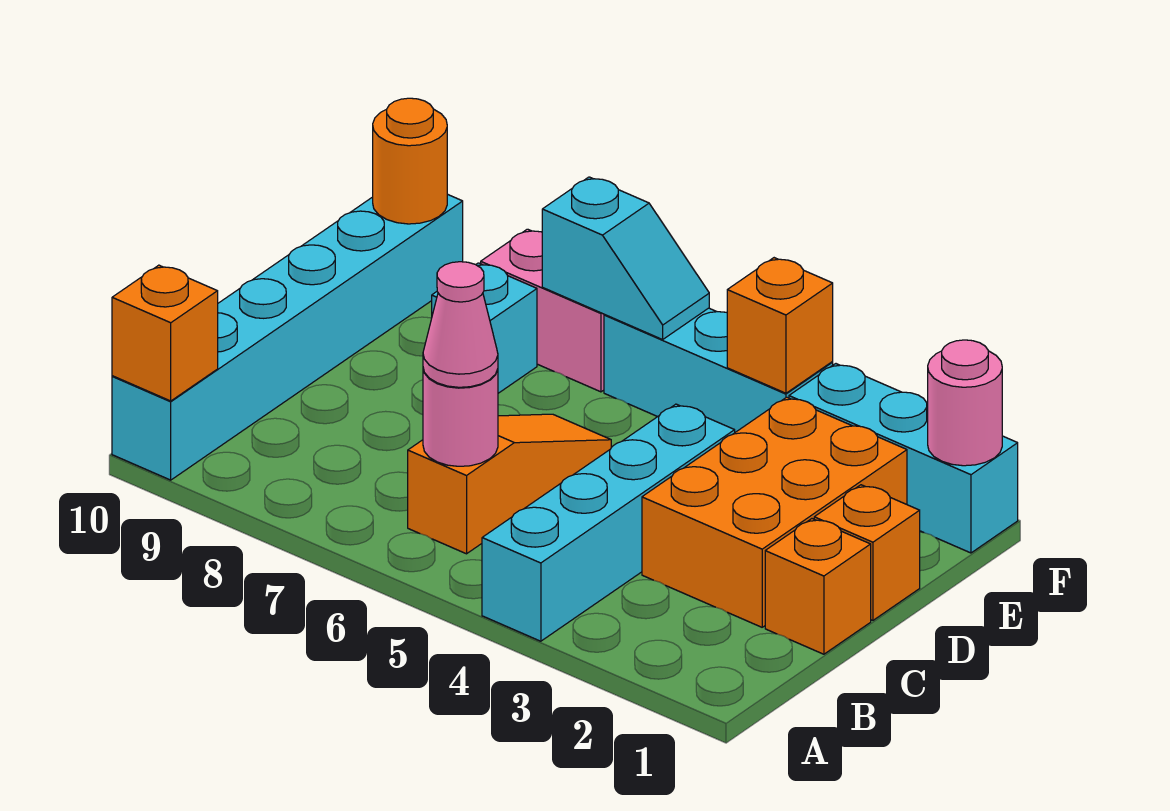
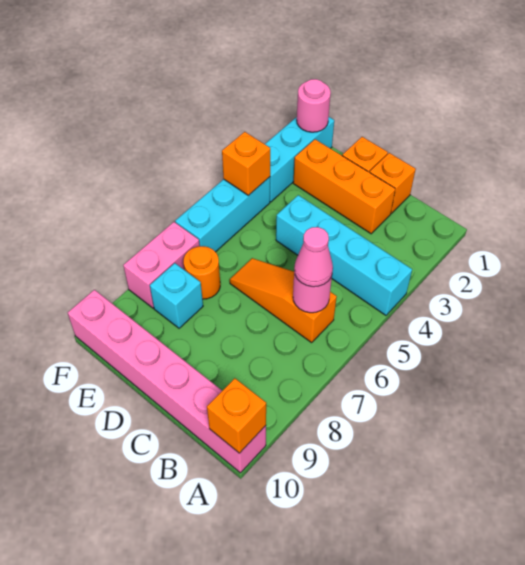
cyan 1x6 brick [112,194,463,480] -> pink 1x6 brick [68,290,266,473]
orange 2x3 brick [642,397,907,627] -> orange 1x3 brick [293,139,395,234]
cyan 1x2 slope [542,177,709,340] -> none
orange 1x1 round brick [373,98,447,224] -> orange 1x1 round brick moved to [184,246,220,299]

